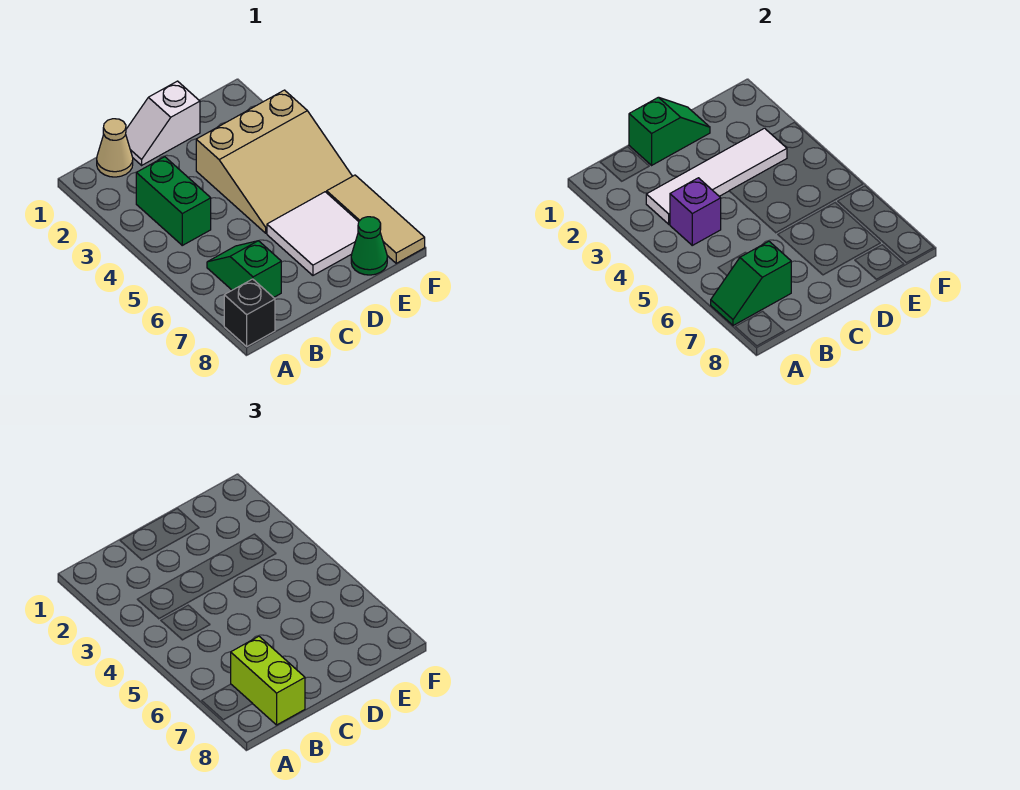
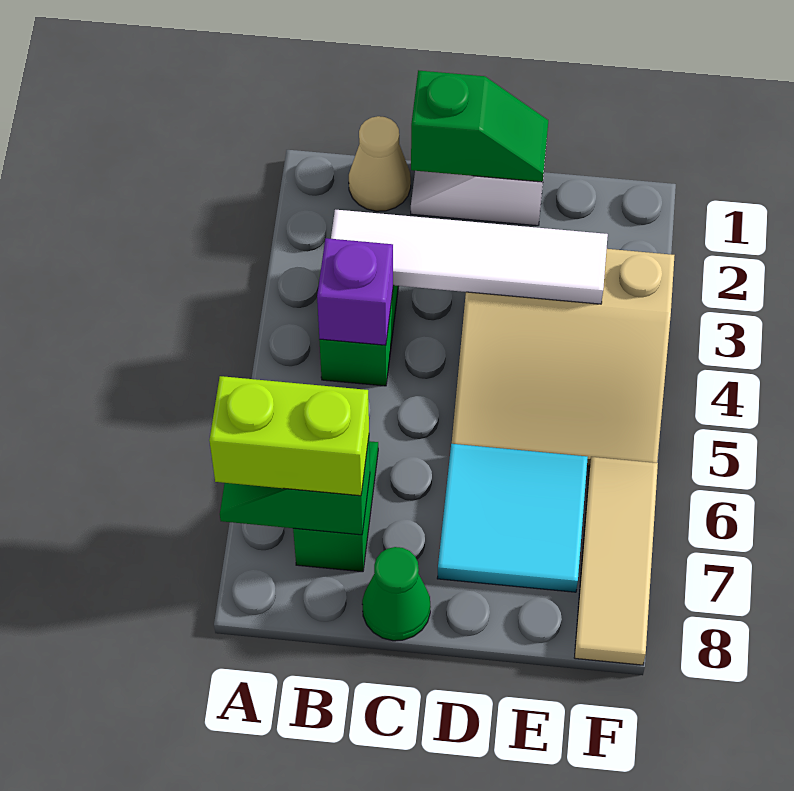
black 1x1 brick [224,279,275,346] -> none
lime 1x2 brick [231,636,305,725] -> lime 1x2 brick turned to [209,376,369,496]
white 2x2 tile [267,192,359,275] -> cyan 2x2 tile [437,444,588,592]
green 1x1 cone [351,217,387,275] -> green 1x1 cone moved to [362,547,431,641]

